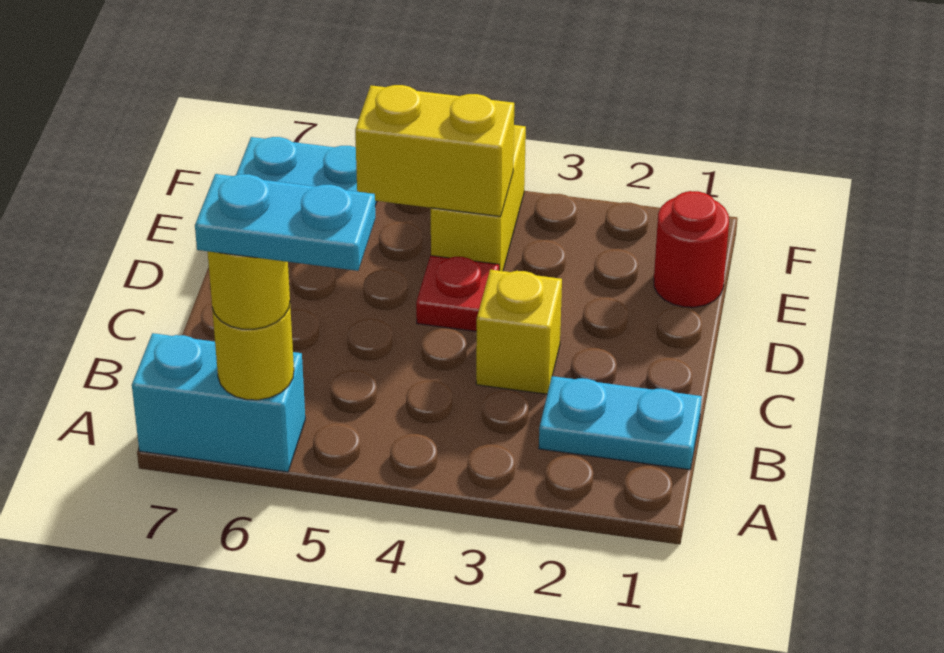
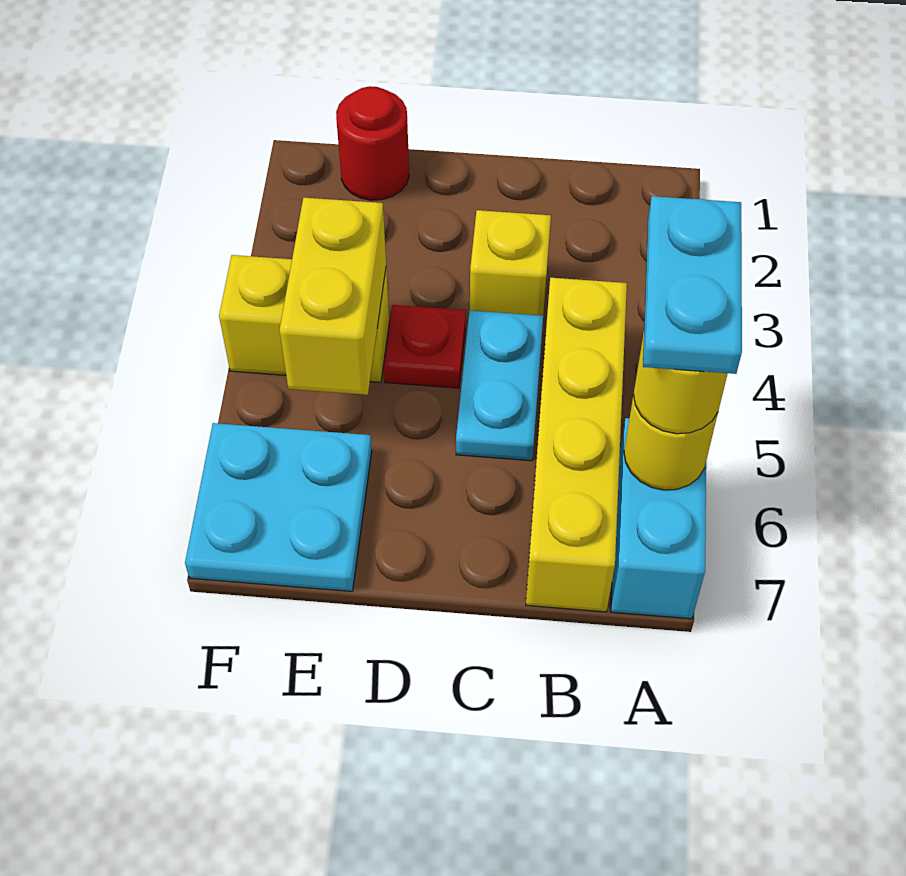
cyan 1x2 plate [539,376,702,470] -> cyan 1x2 plate moved to [456,310,543,461]
none -> yellow 1x4 brick [526,278,627,612]

